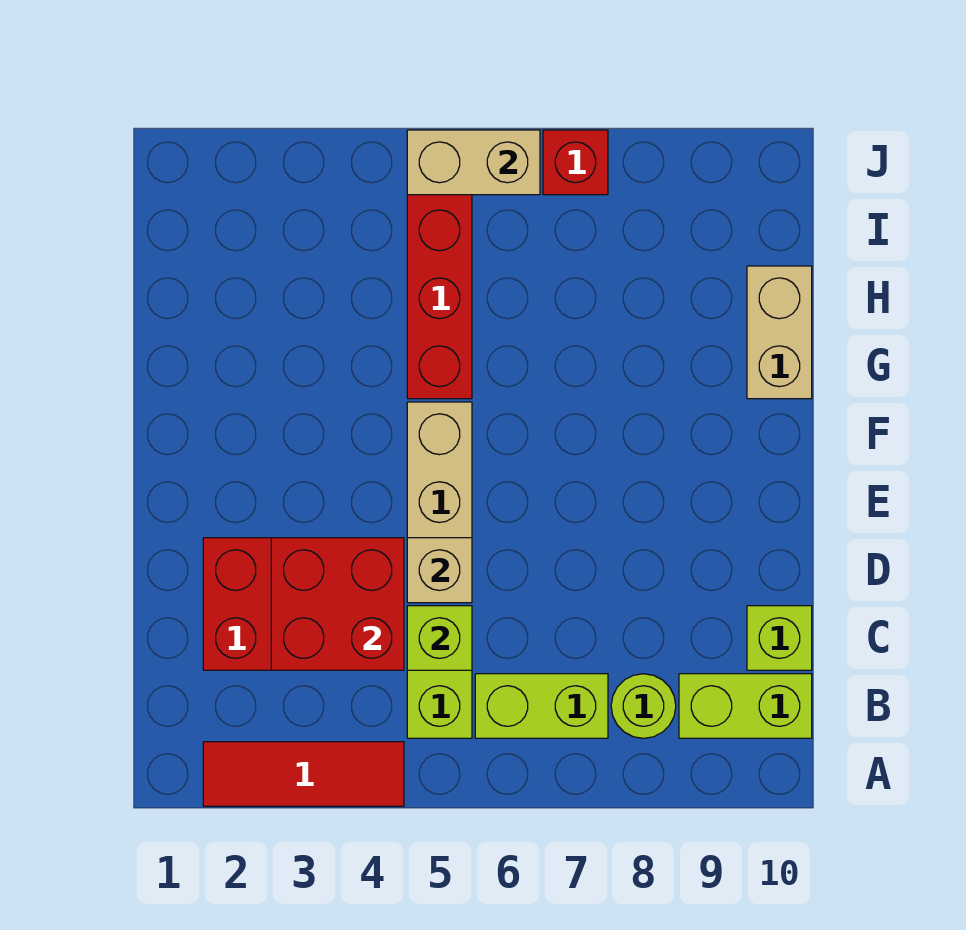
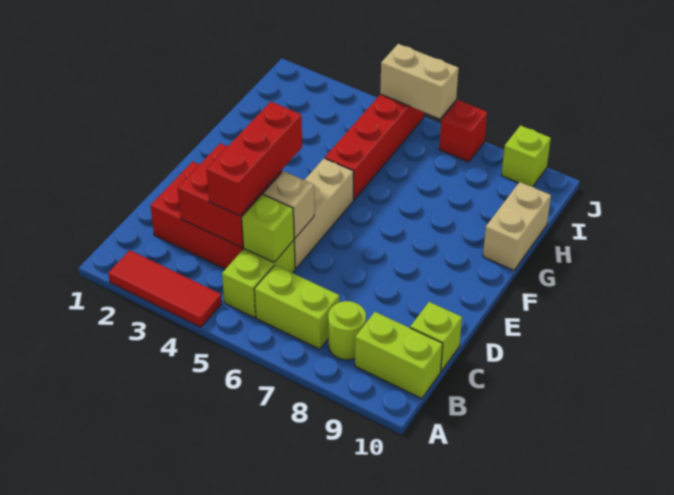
none -> red 1x3 brick [206,102,302,216]
none -> lime 1x1 brick [501,125,551,187]

